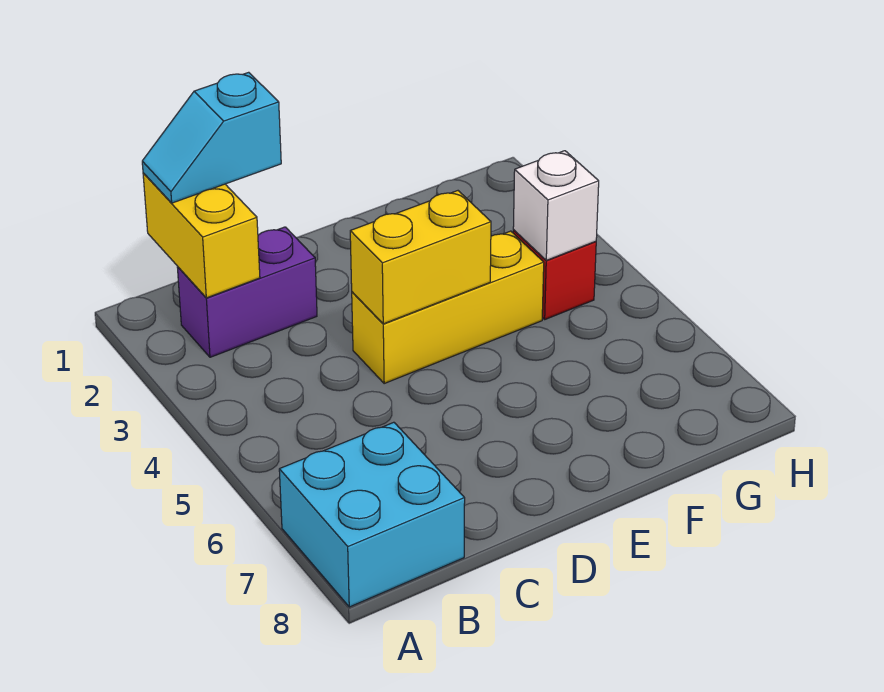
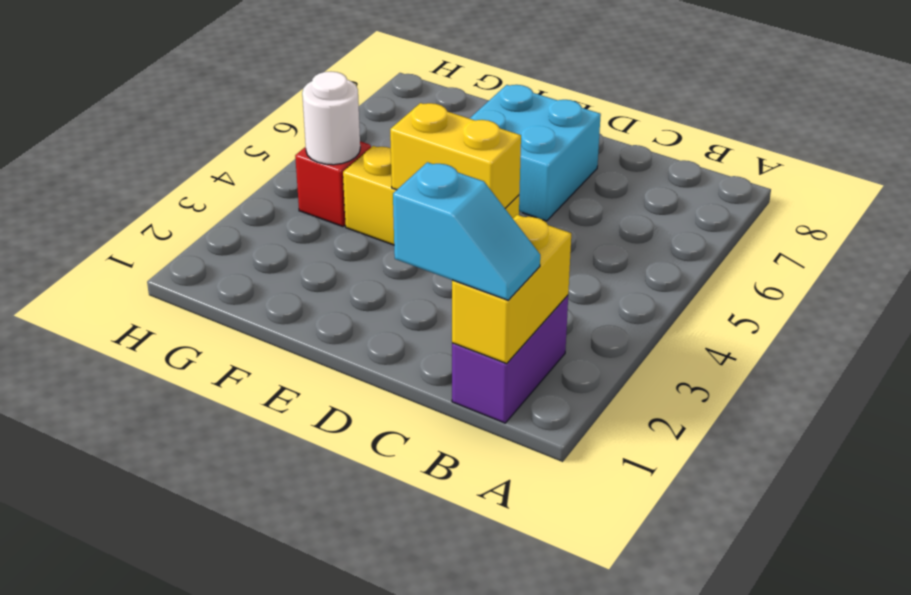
cyan 2x2 brick [279,422,465,607] -> cyan 2x2 brick moved to [470,85,601,221]
purple 1x2 brick [177,227,317,357] -> purple 1x2 brick turned to [452,295,568,423]
white 1x1 brick [513,151,599,260] -> white 1x1 round brick [302,72,360,165]

